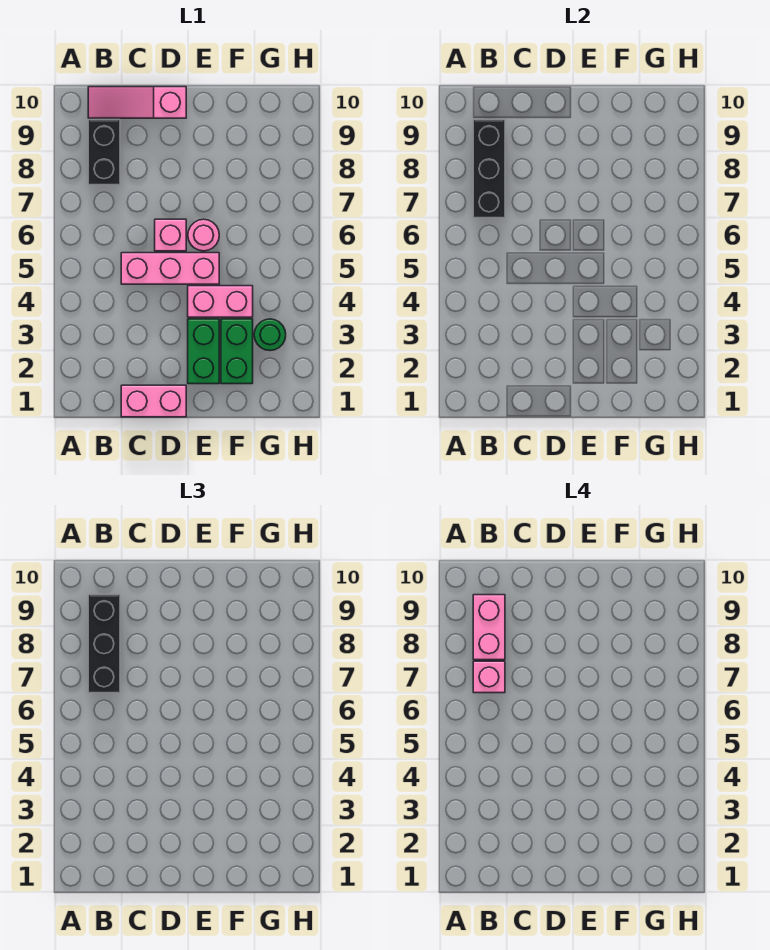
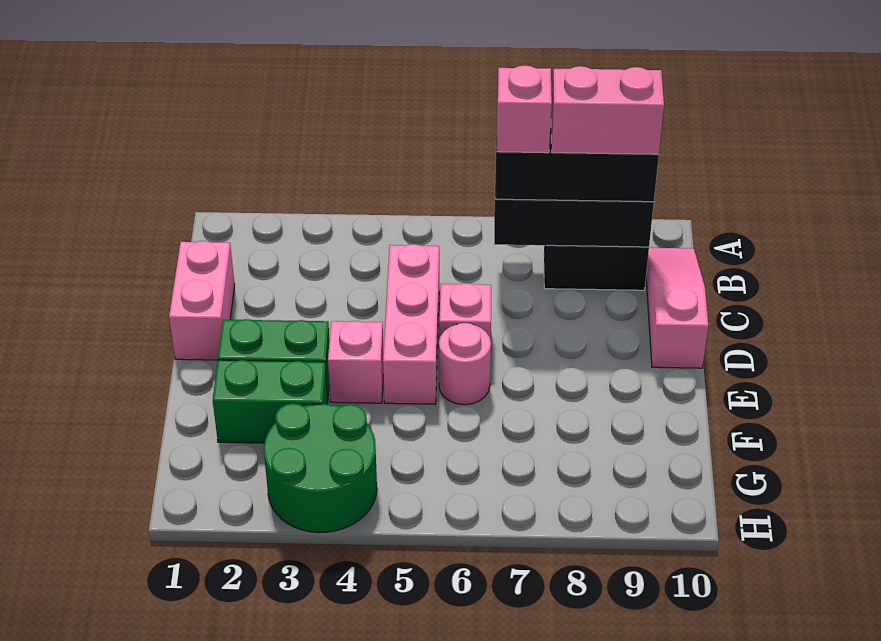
pink 1x2 brick [188,286,253,317] -> pink 1x1 brick [328,321,384,403]
green 1x1 round brick [254,319,286,351] -> green 2x2 round brick [264,403,377,533]

